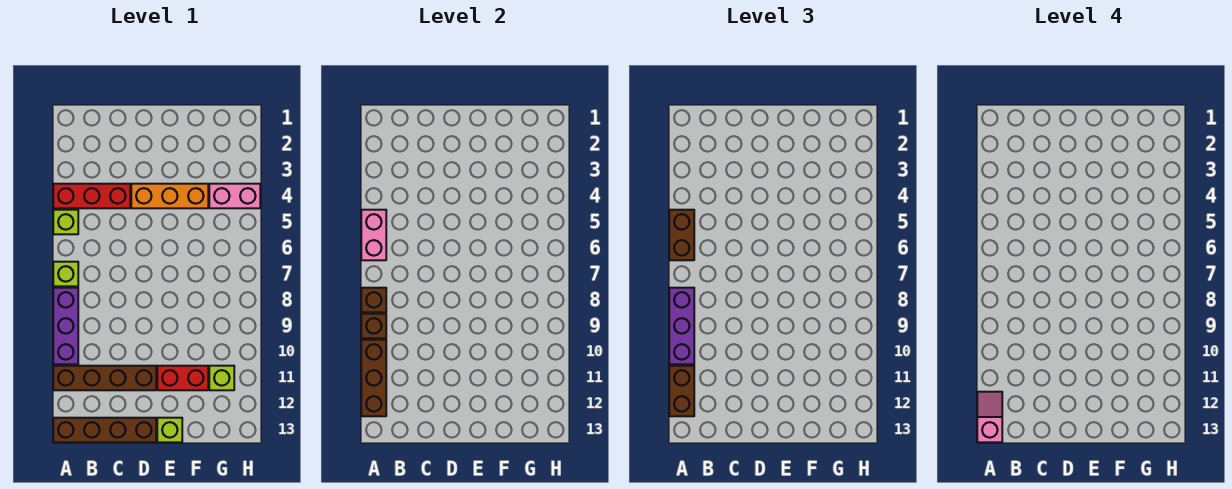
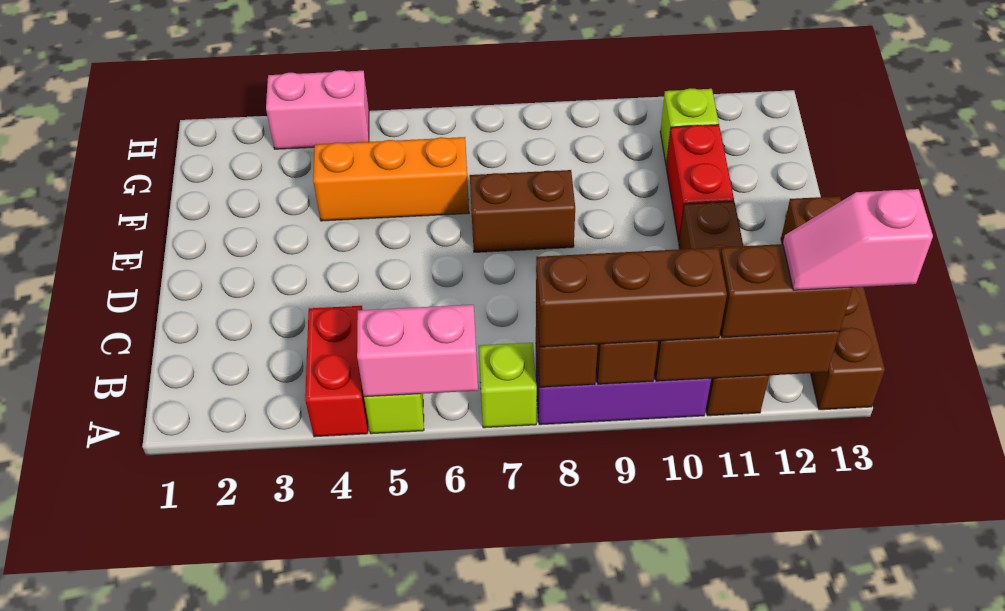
red 1x3 brick [53,184,130,208] -> red 1x2 brick [305,306,368,437]
brown 1x2 brick [669,210,694,260] -> brown 1x2 brick moved to [470,170,575,252]
purple 1x3 brick [669,288,694,364] -> brown 1x3 brick [536,247,727,347]
orange 1x3 brick [131,184,208,208] -> orange 1x3 brick turned to [313,137,469,221]
lime 1x1 brick [157,418,182,442] -> none
pink 1x2 brick [209,184,260,208] -> pink 1x2 brick turned to [266,70,369,149]

